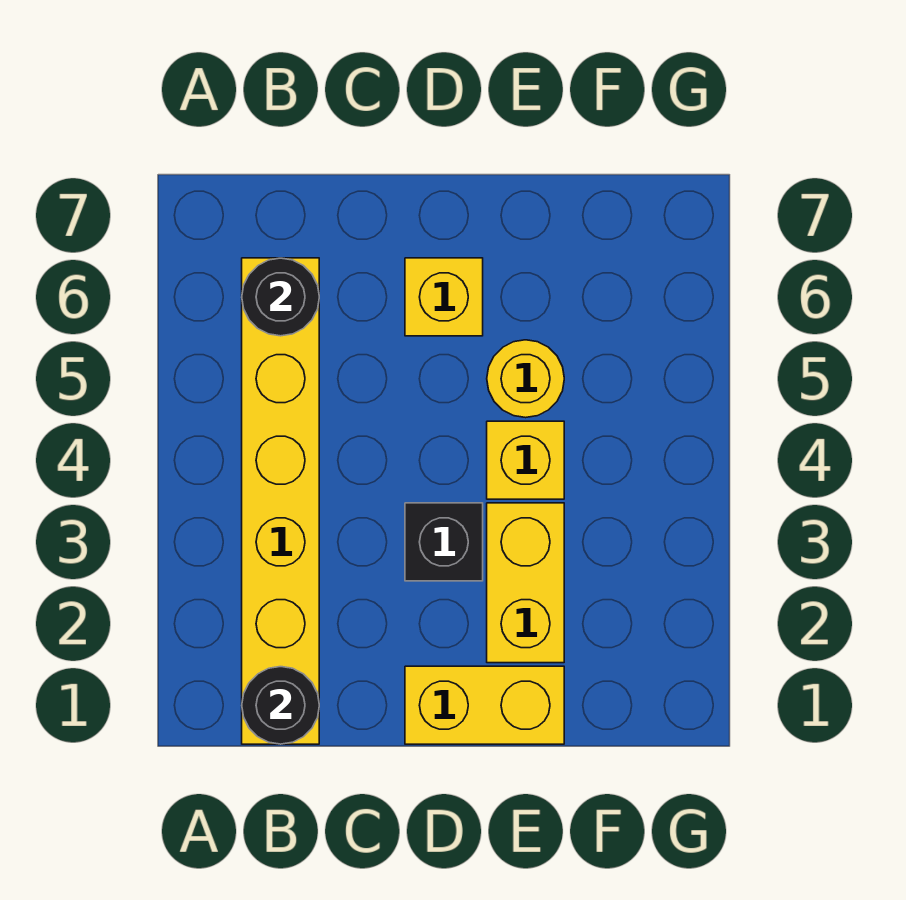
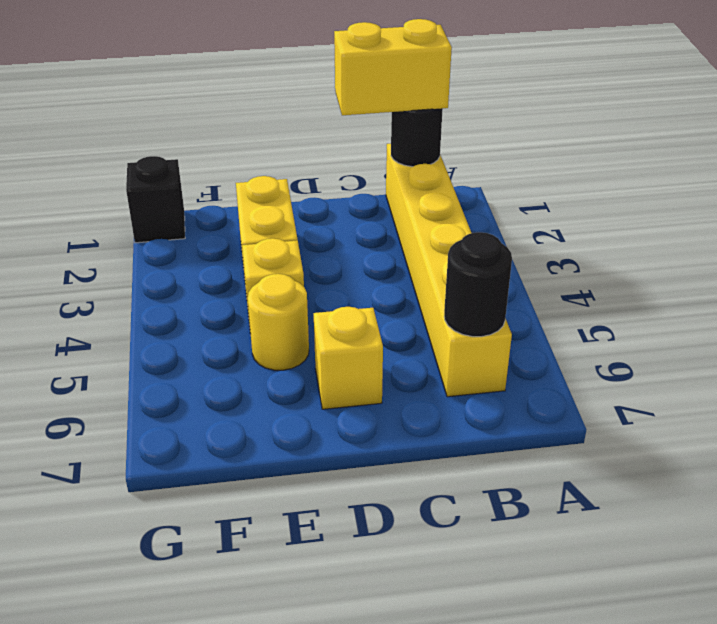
yellow 1x2 brick [405,666,564,744] -> yellow 1x2 brick moved to [334,19,452,115]
black 1x1 brick [405,503,483,581] -> black 1x1 brick moved to [126,156,185,243]

